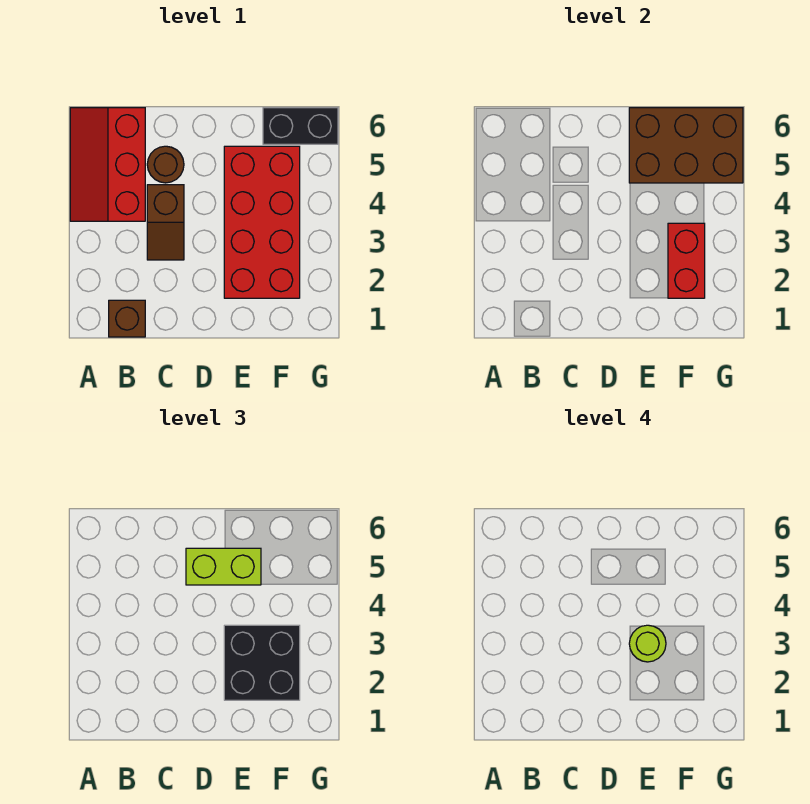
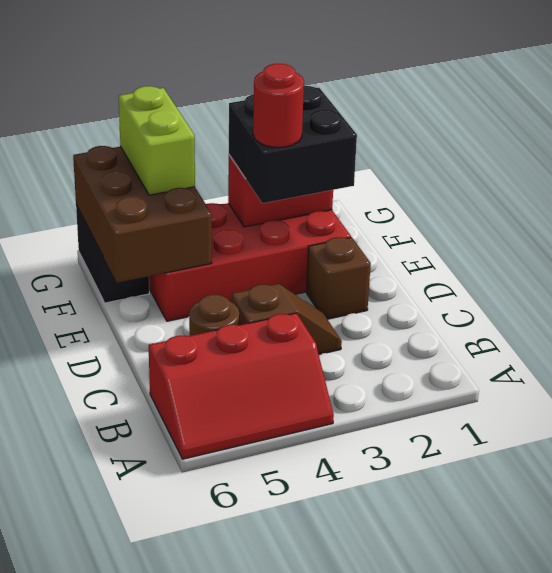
brown 1x1 brick [109,300,145,337] -> brown 1x1 brick moved to [307,237,371,319]
lime 1x2 brick [186,548,261,585] -> lime 1x2 brick moved to [119,86,195,195]
lime 1x1 round brick [629,625,666,662] -> red 1x1 round brick [253,64,304,148]

